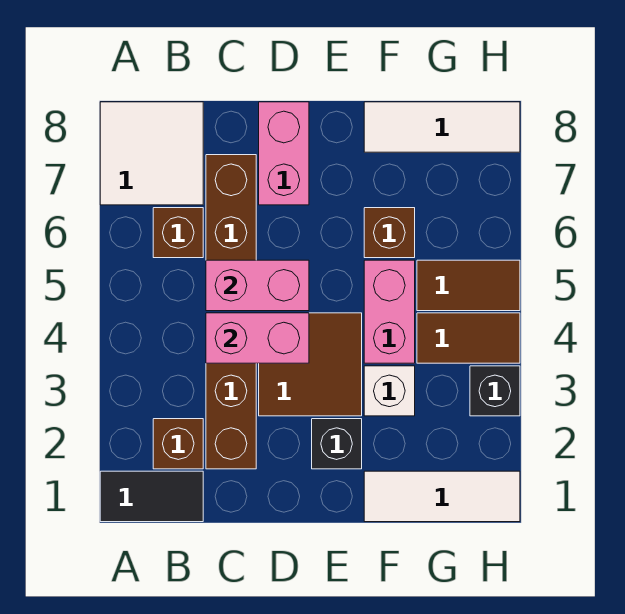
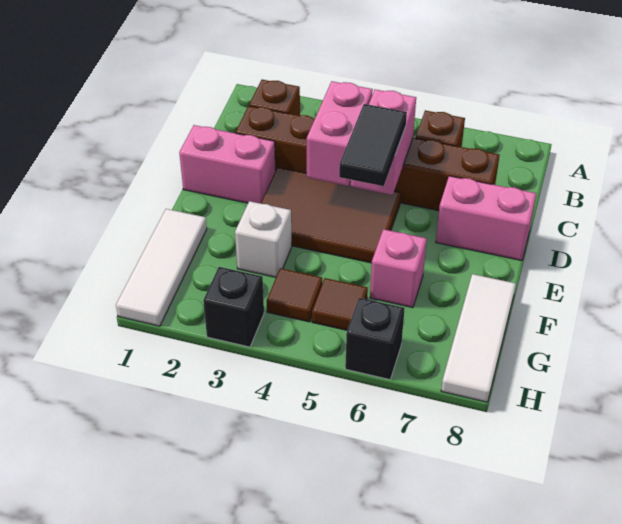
black 1x2 tile [100,471,203,522] -> black 1x2 tile moved to [339,104,407,186]
white 2x2 tile [100,102,203,205] -> none
brown 2x2 tile [259,313,362,416] -> brown 2x3 tile [261,167,401,263]
black 1x1 brick [312,419,362,469] -> black 1x1 brick moved to [345,298,405,380]
pink 1x2 brick [364,260,415,363] -> pink 1x2 brick moved to [179,125,275,204]
brown 1x1 brick [364,208,415,258] -> pink 1x1 brick [370,229,427,308]
brown 1x2 tile [417,313,520,363] -> brown 1x1 tile [267,268,322,322]
brown 1x2 tile [417,260,520,311] -> brown 1x1 tile [312,278,368,330]

